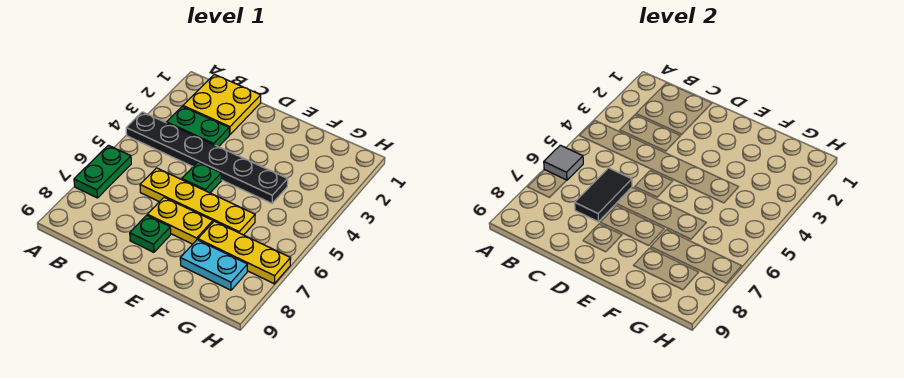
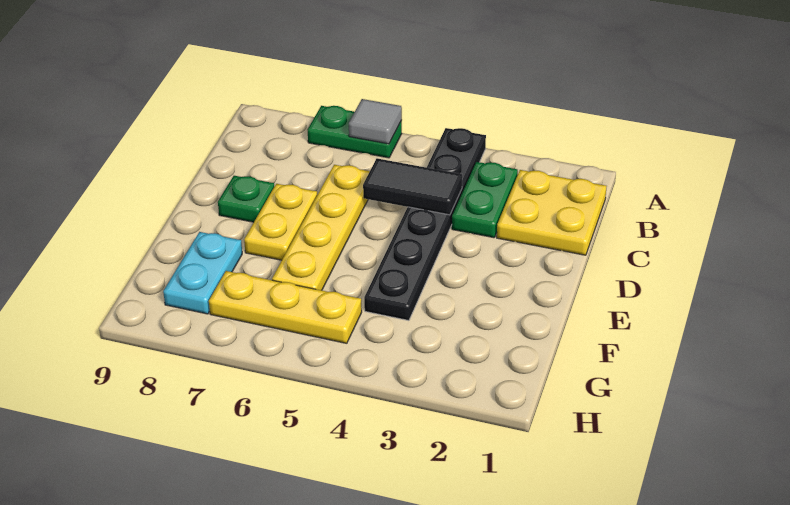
black 1x2 tile [575,168,632,222] -> black 1x2 tile moved to [363,158,462,215]
green 1x1 plate [182,162,221,193] -> none
yellow 1x3 plate [198,221,291,284] -> yellow 1x3 plate turned to [209,271,362,343]

